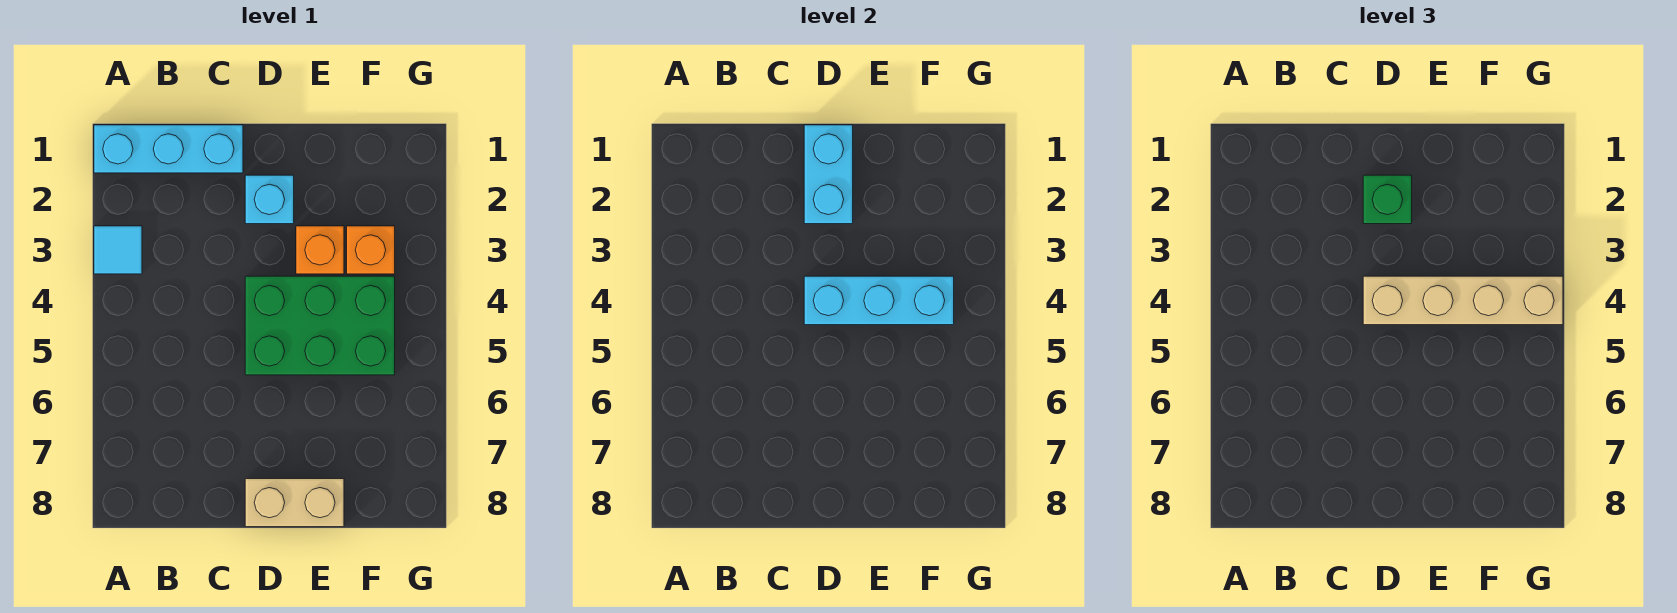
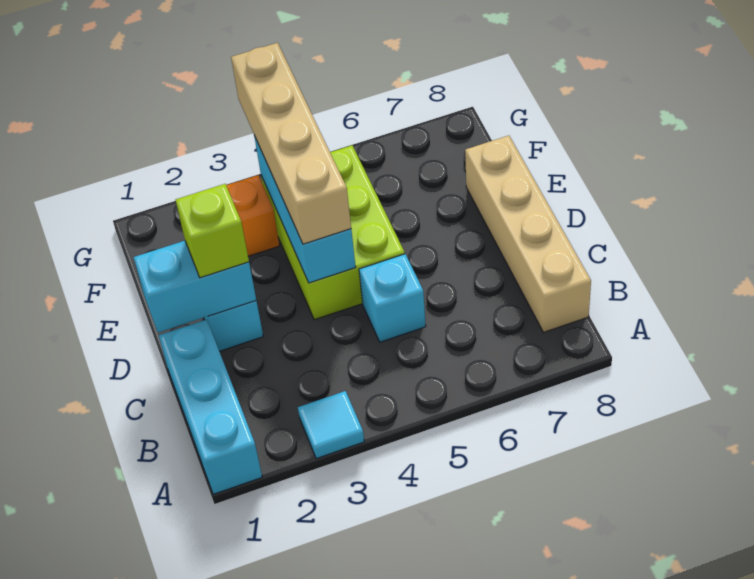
none -> cyan 1x1 brick [359,254,426,342]
green 1x1 brick [1363,175,1412,224] -> lime 1x1 brick [176,184,249,278]
green 2x3 brick [245,276,395,375] -> lime 2x3 brick [261,145,405,320]
tan 1x2 brick [245,479,344,527] -> tan 1x4 brick [465,136,591,332]
orange 1x1 brick [296,226,344,274] -> none

